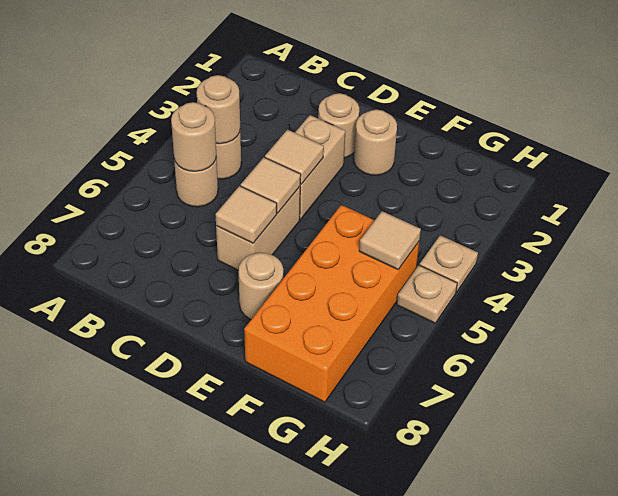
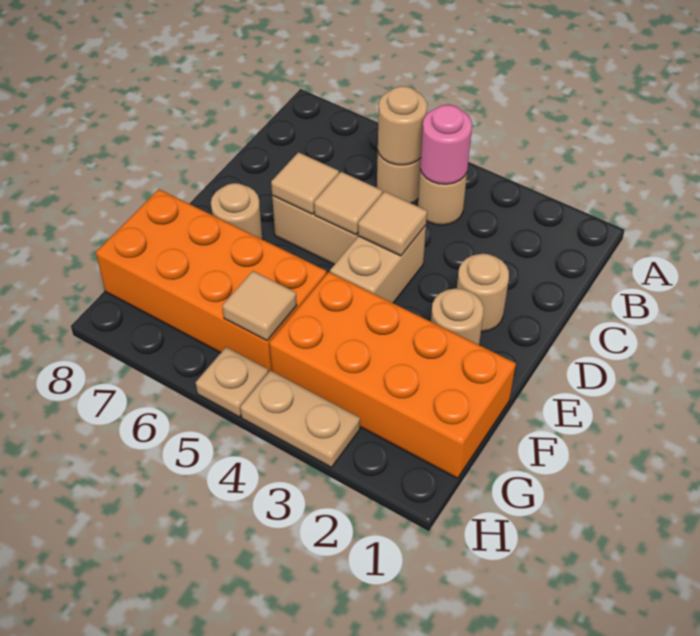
tan 1x1 round brick [197,75,240,144] -> pink 1x1 round brick [420,105,472,184]
tan 1x2 brick [295,115,345,219] -> tan 1x2 brick turned to [330,225,426,303]
none -> orange 2x4 brick [270,272,516,478]
tan 1x1 plate [420,235,478,292] -> tan 1x2 plate [240,370,360,467]

